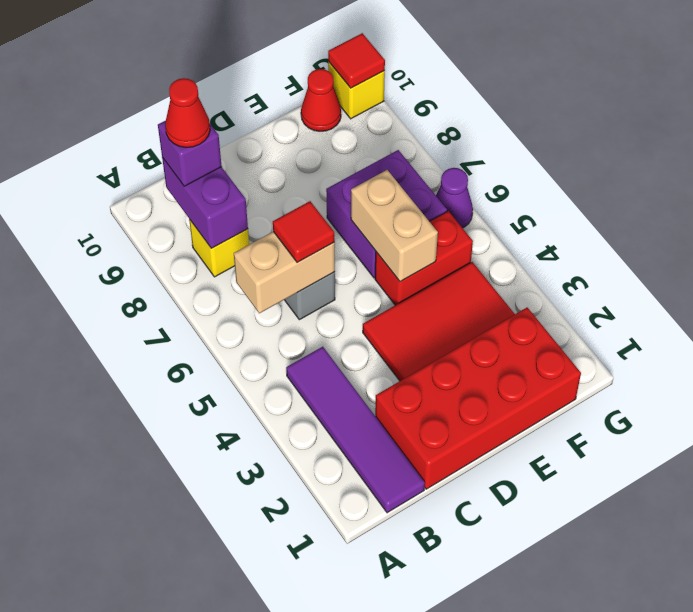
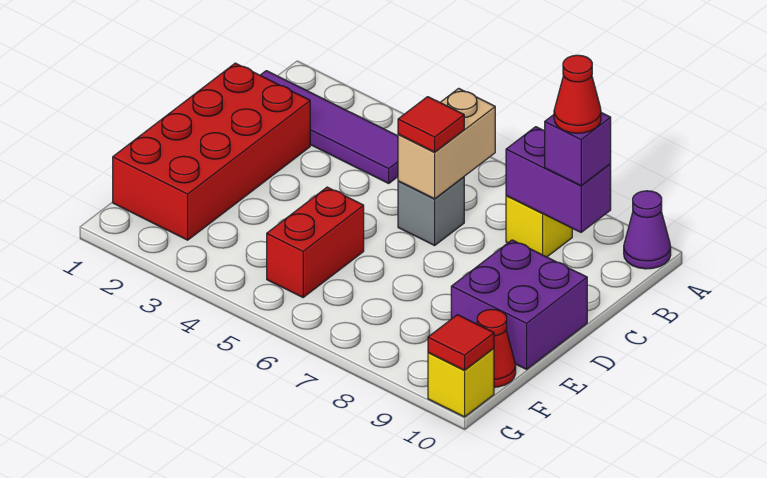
red 2x3 tile [363,262,515,381] -> none
tan 1x2 brick [351,170,438,282] -> none
purple 2x2 brick [326,150,447,278] -> purple 2x2 brick moved to [451,240,587,369]
purple 1x1 cone [436,168,473,228] -> purple 1x1 cone moved to [624,191,671,269]

